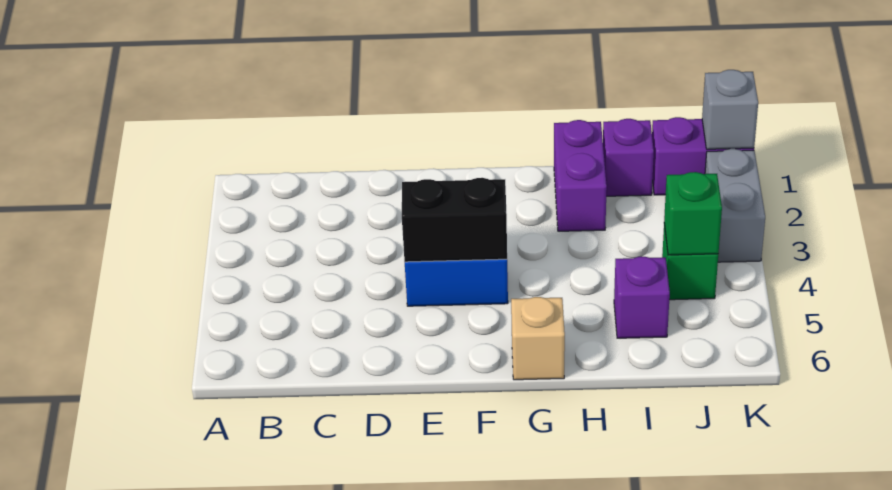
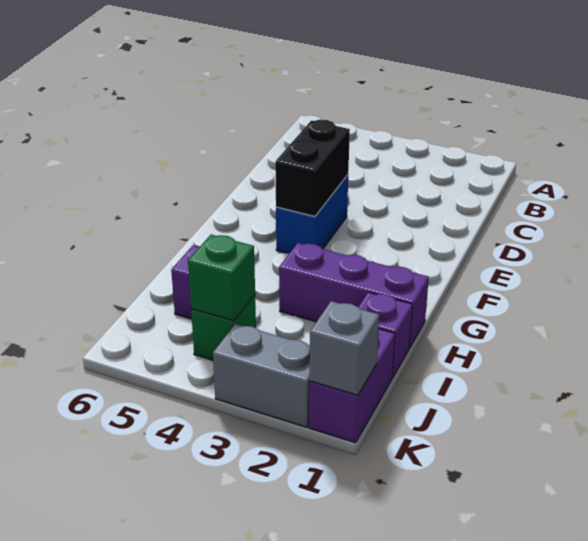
tan 1x1 brick [511,297,565,380] -> none
purple 1x2 brick [554,120,607,231] -> purple 1x3 brick [279,243,429,348]

